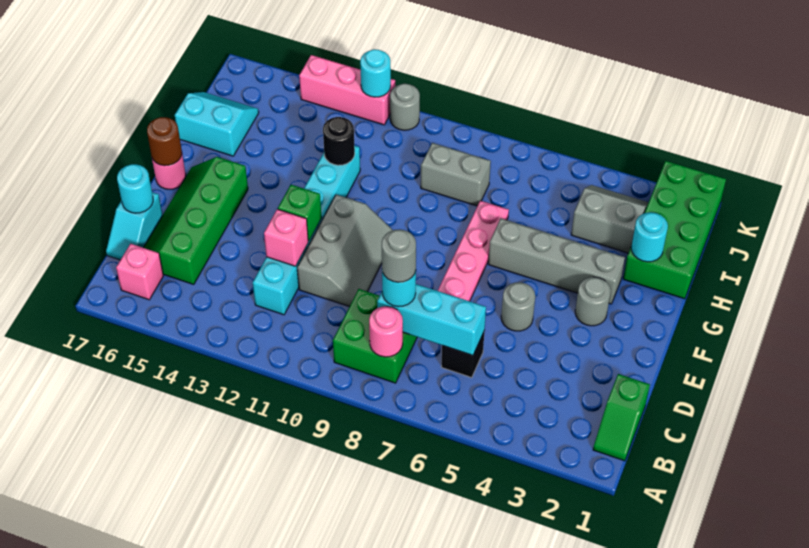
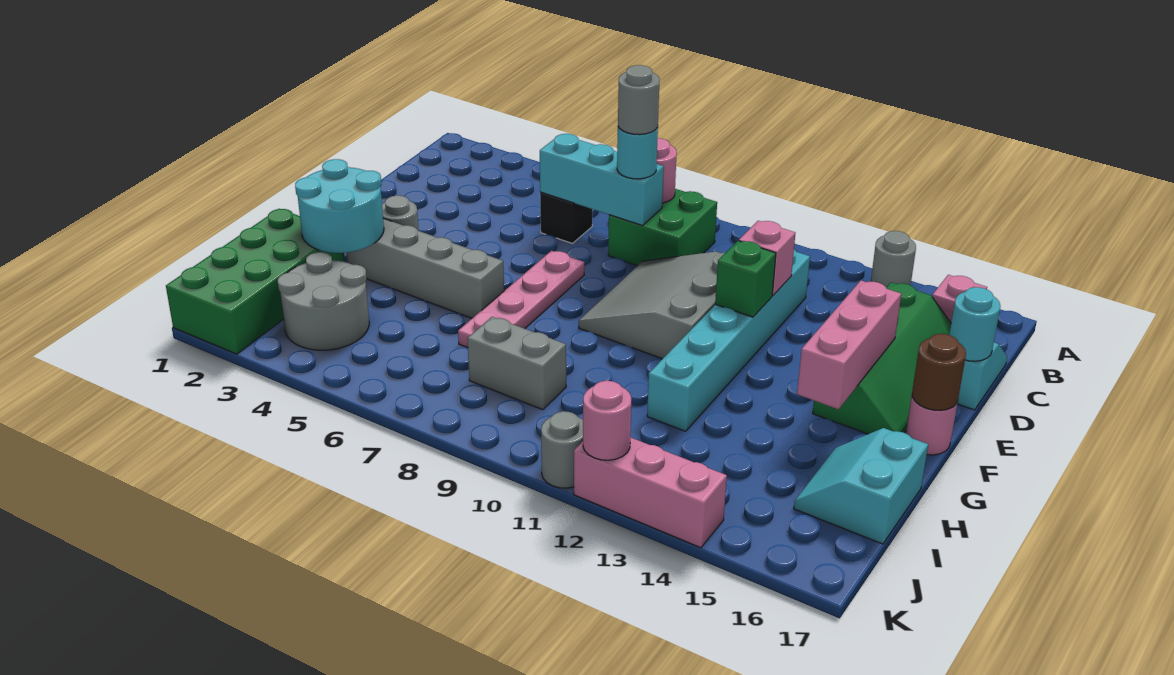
green 1x2 slope [593,374,650,461] -> none
grey 2x3 slope [297,195,393,307] -> grey 3x3 slope [579,252,725,359]
grey 1x1 round brick [501,282,535,331] -> grey 1x1 round brick moved to [871,231,916,288]
none -> pink 1x3 brick [797,281,901,409]
cyan 1x1 round brick [631,212,668,262] -> cyan 2x2 round brick [295,159,384,253]
black 1x1 round brick [323,117,355,165] -> none
cyan 2x2 slope [175,92,259,156] -> cyan 2x2 slope turned to [794,428,928,544]
grey 2x2 slope [571,185,649,253] -> grey 2x2 round brick [278,252,369,350]
cyan 1x1 round brick [360,49,391,97] -> pink 1x1 round brick [583,381,631,460]

